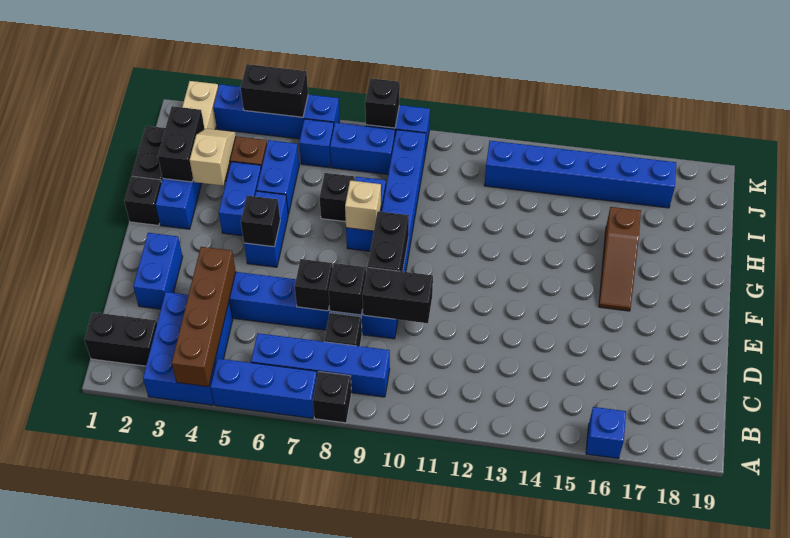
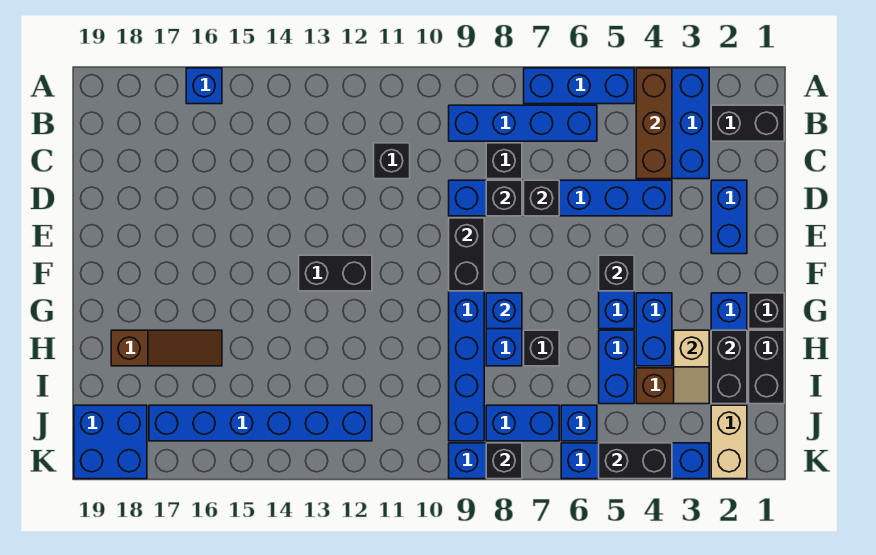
brown 1x4 brick [172,247,236,387] -> brown 1x3 brick [636,68,672,179]
black 1x1 brick [313,372,351,423] -> black 1x1 brick moved to [374,143,410,179]
black 1x2 brick [362,267,433,323] -> black 1x2 brick moved to [299,255,372,291]
brown 1x3 slope [599,207,641,311] -> brown 1x3 slope turned to [111,330,222,366]
tan 1x1 brick [345,180,381,231] -> blue 1x1 brick [486,293,522,329]
none -> blue 2x2 brick [74,405,147,479]

